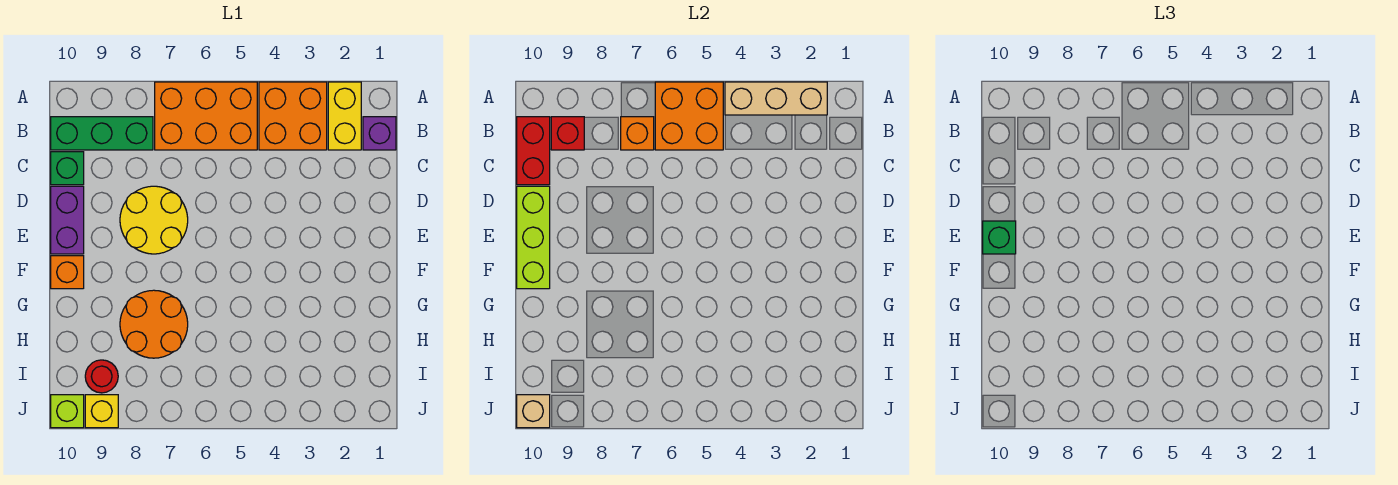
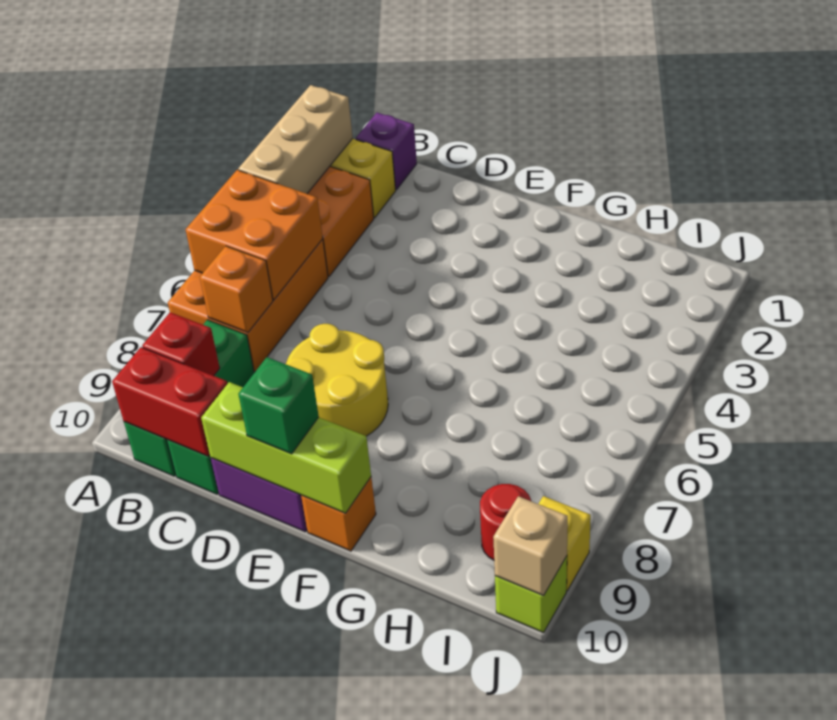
orange 2x2 round brick [120,290,188,358] -> none

